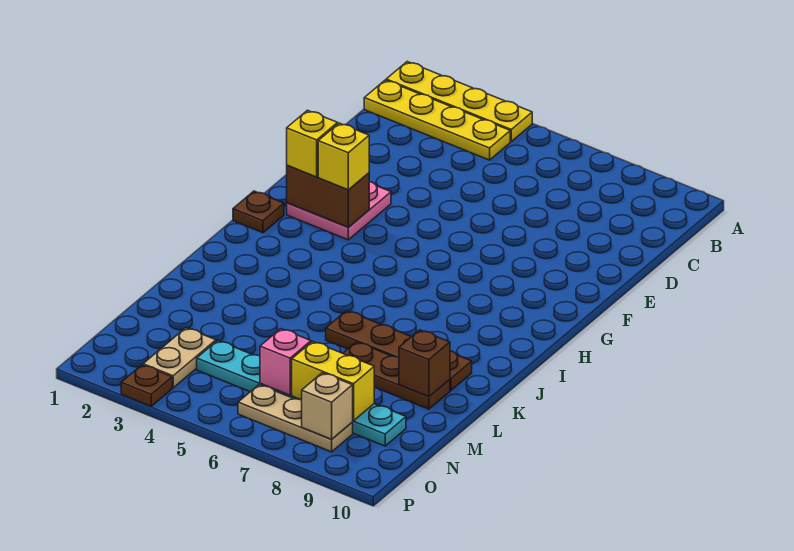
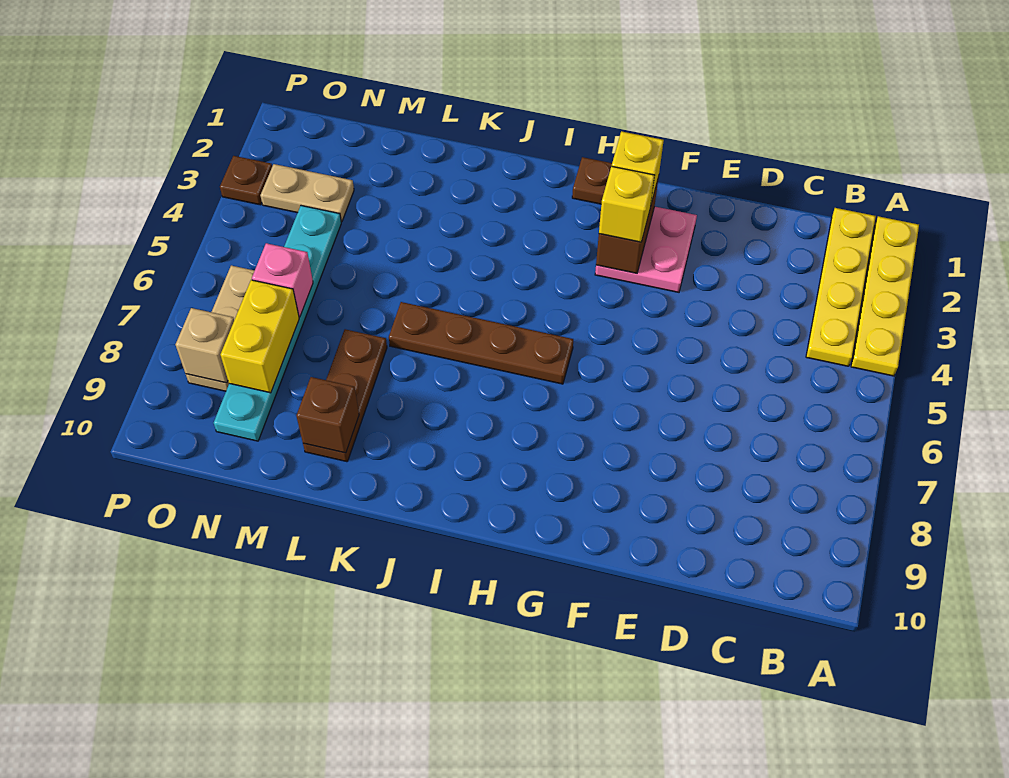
brown 1x4 plate [326,311,472,391] -> brown 1x4 plate turned to [389,302,573,384]

